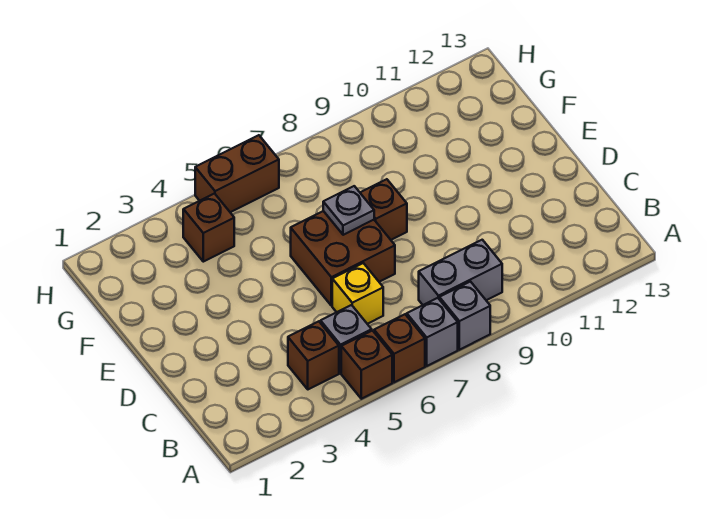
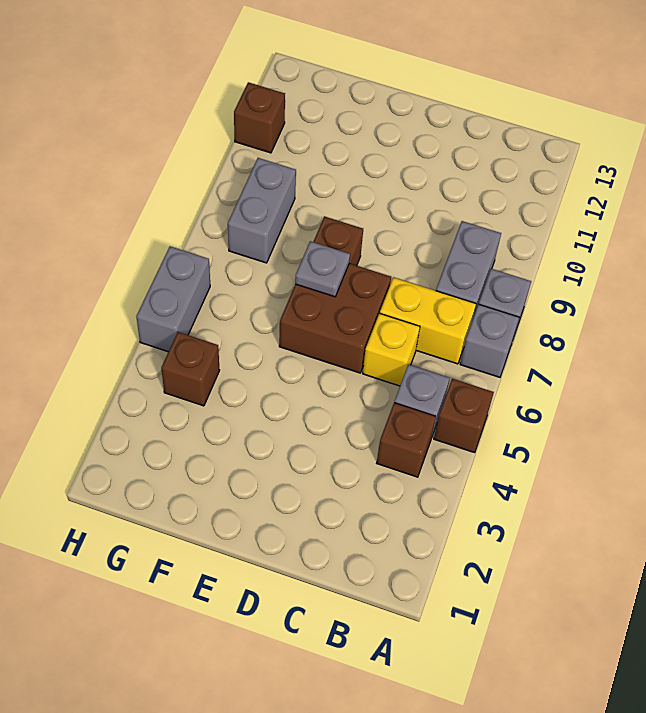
brown 1x1 brick [374,314,425,382] -> brown 1x1 brick moved to [234,82,285,153]
none -> yellow 1x2 brick [380,277,476,364]
none -> grey 1x2 brick [228,158,296,263]
brown 1x2 brick [195,135,279,212] -> grey 1x2 brick [136,246,210,352]

